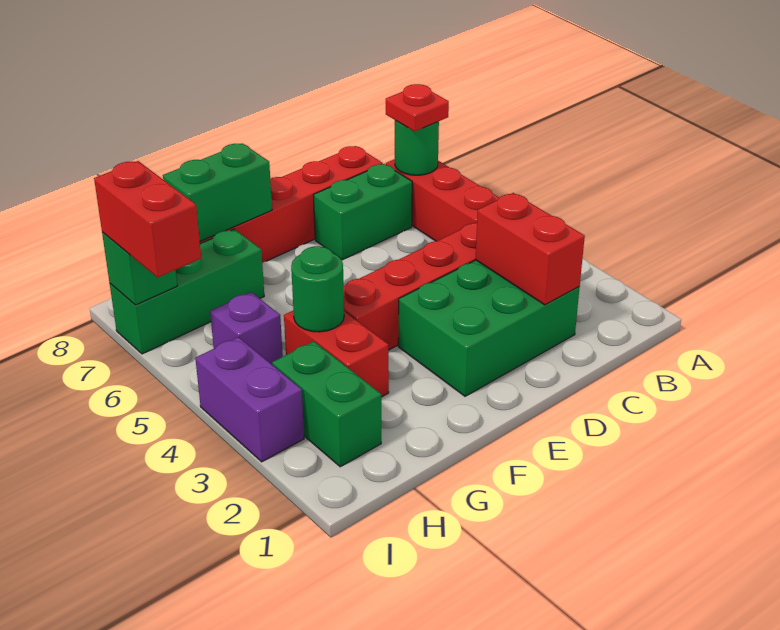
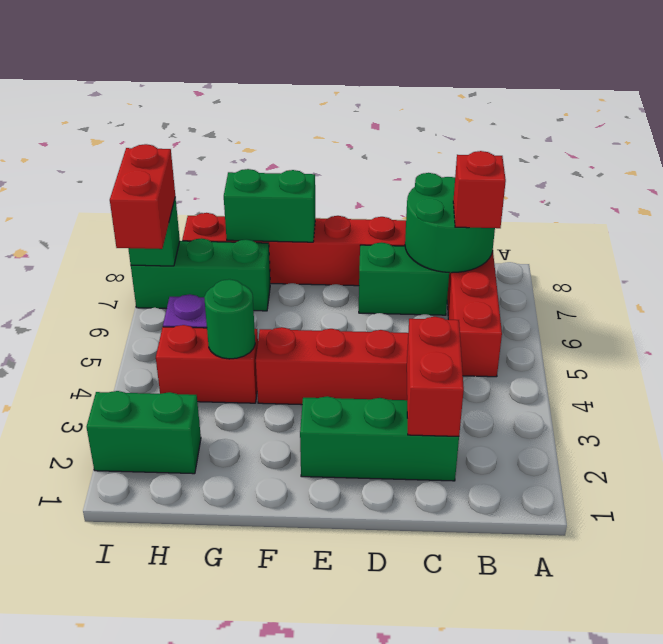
green 1x1 round brick [395,120,439,175] -> green 2x2 round brick [405,173,495,273]
red 1x1 plate [386,84,449,131] -> red 1x1 brick [453,151,506,228]
green 2x3 brick [398,260,580,396] -> green 1x3 brick [300,396,459,481]
red 1x2 brick [284,311,389,397] -> red 1x2 brick turned to [156,325,258,403]
green 1x2 brick [272,341,381,467] -> green 1x2 brick turned to [86,391,201,474]
purple 1x2 brick [195,337,304,462] -> none

